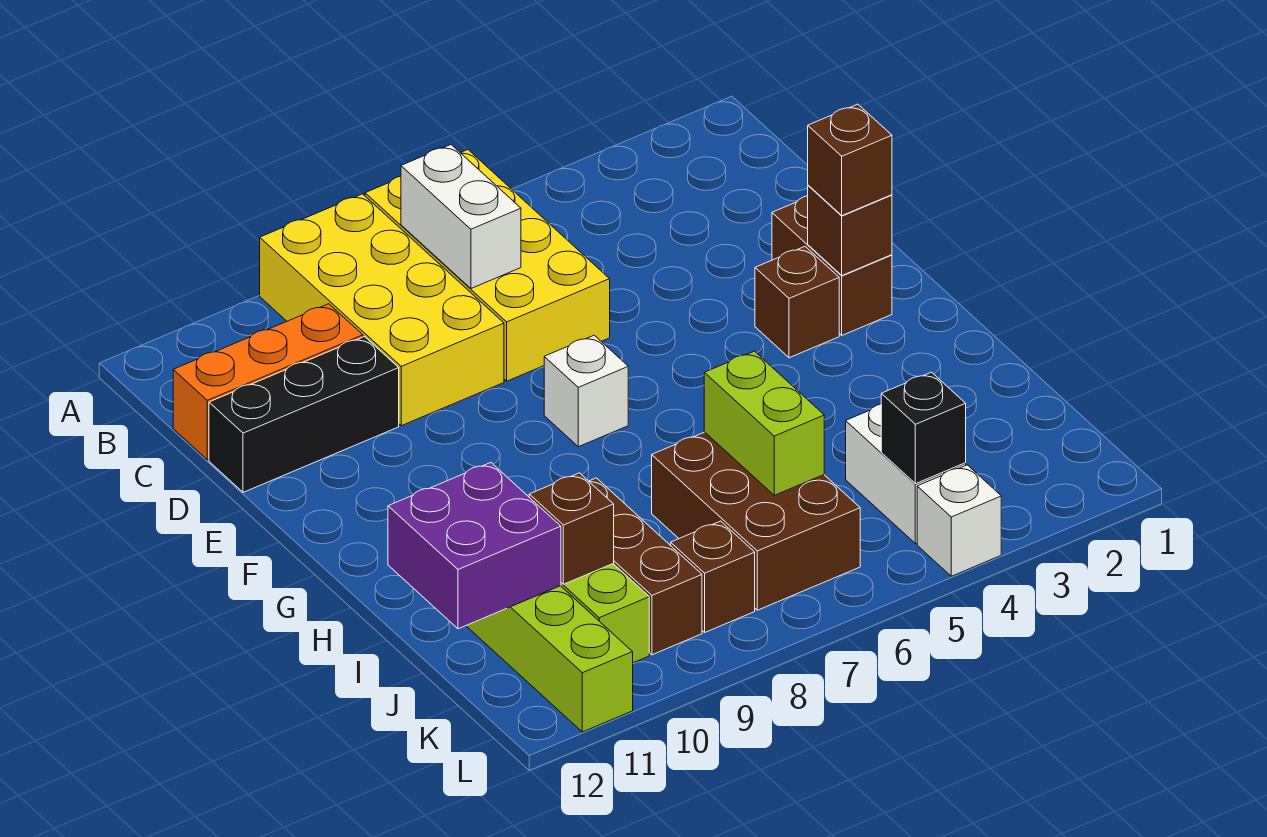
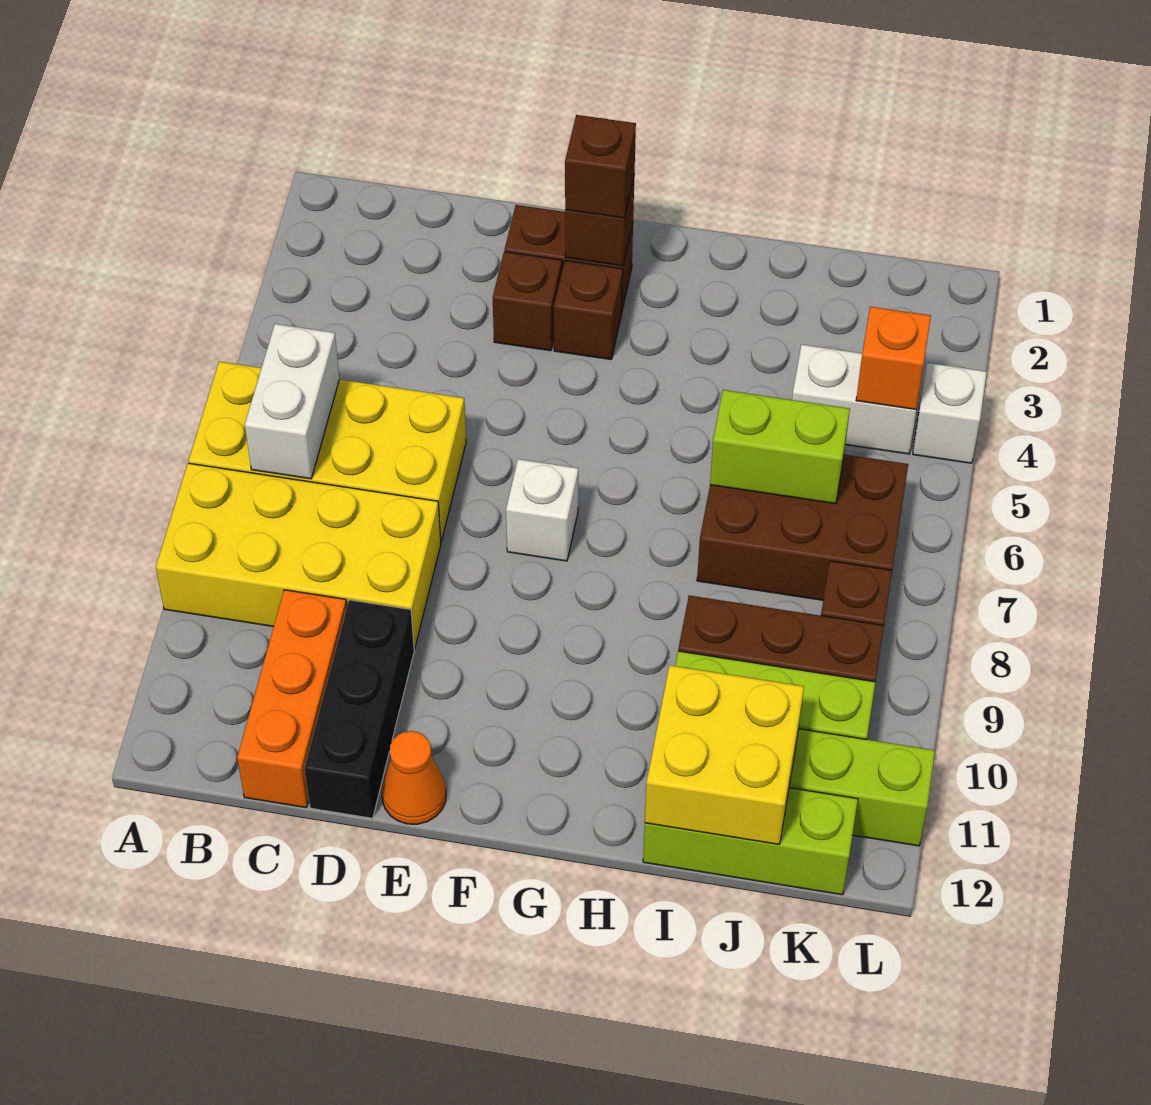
white 1x2 brick [401,145,521,288] -> white 1x2 brick turned to [245,324,339,479]
none -> orange 1x1 cone [382,731,446,824]
purple 2x2 brick [388,463,561,629] -> yellow 2x2 brick [645,665,804,844]
none -> lime 1x3 brick [643,788,858,895]
brown 1x1 brick [529,473,614,584] -> brown 1x1 brick moved to [493,252,562,351]
black 1x1 brick [881,372,966,484] -> orange 1x1 brick [856,307,931,410]

